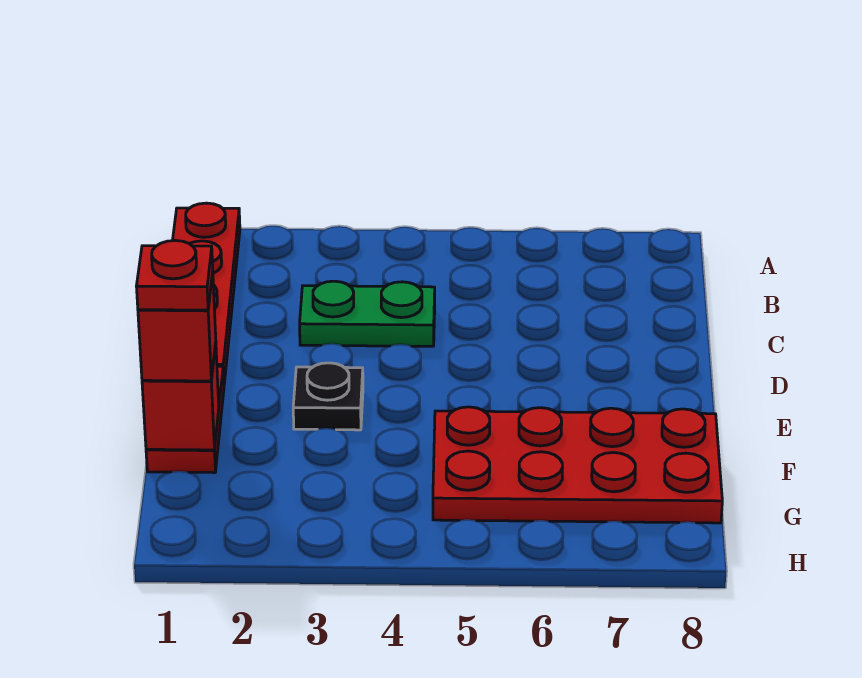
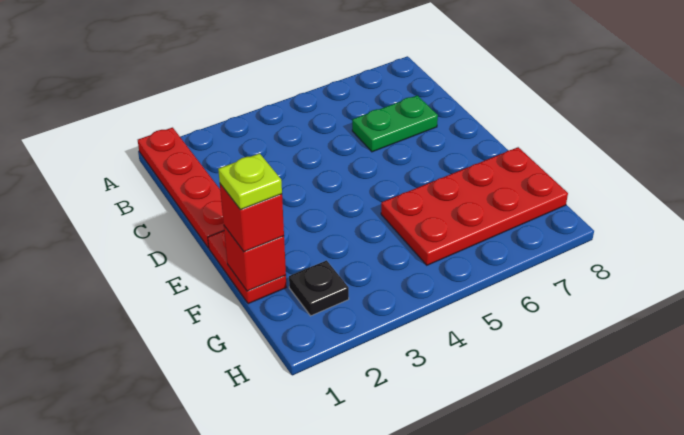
green 1x2 plate [300,281,435,346] -> green 1x2 plate moved to [352,95,438,152]
black 1x1 plate [293,363,363,430] -> black 1x1 plate moved to [289,260,349,316]
red 1x1 plate [136,240,213,310] -> lime 1x1 plate [218,153,282,210]

